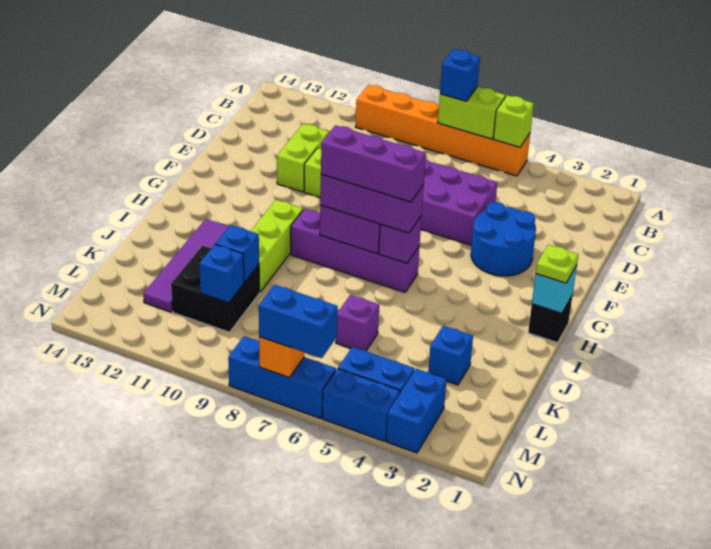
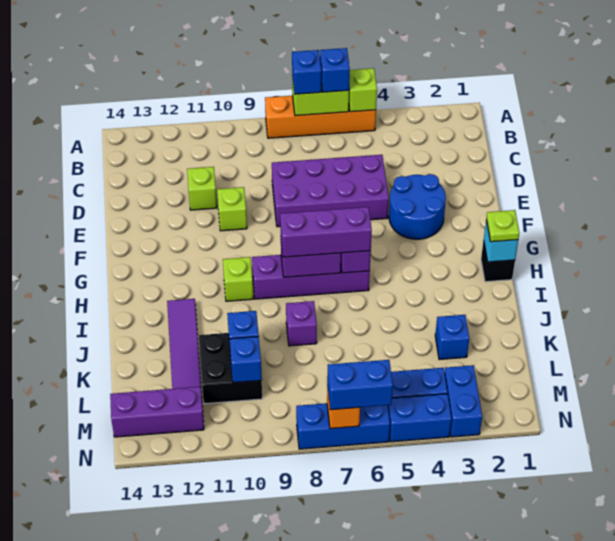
orange 1x6 brick [355,85,530,176] -> orange 1x4 brick [265,96,376,138]
none -> blue 1x1 brick [320,48,350,92]
lime 1x2 brick [277,124,329,192] -> lime 1x1 brick [187,167,217,210]
purple 1x3 brick [321,125,426,202] -> purple 1x3 brick moved to [110,387,204,437]
lime 1x3 brick [251,200,303,292] -> lime 1x1 brick [223,257,253,301]
purple 1x1 brick [336,295,379,351] -> purple 1x1 brick moved to [286,301,317,346]

